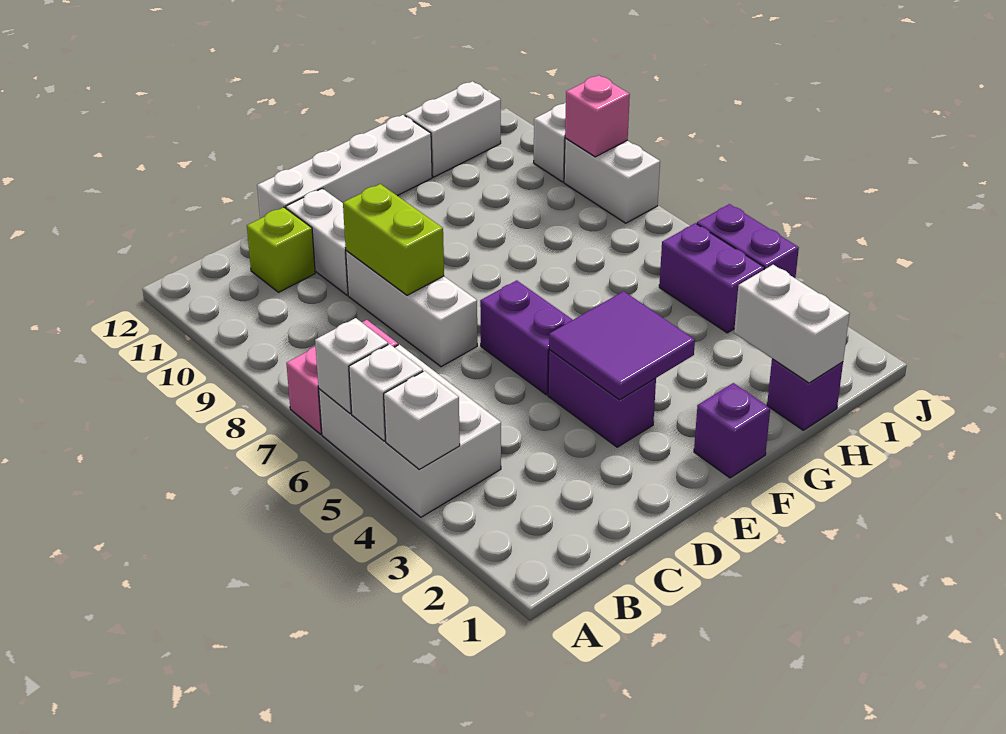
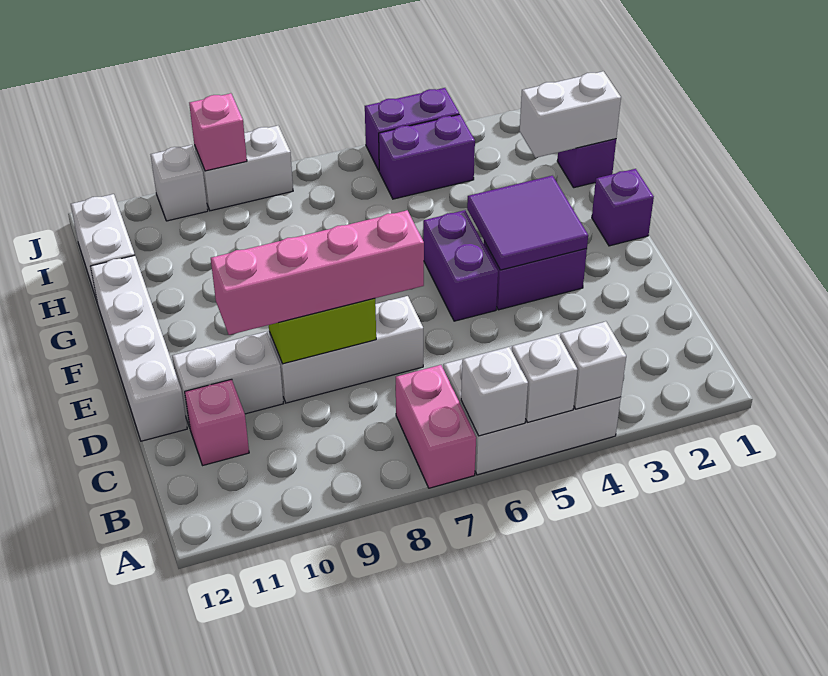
lime 1x1 brick [247,207,315,292] -> pink 1x1 brick [185,379,249,465]
none -> pink 1x4 brick [211,210,424,335]
purple 1x2 brick [480,280,572,395] -> purple 1x2 brick turned to [423,210,498,321]

